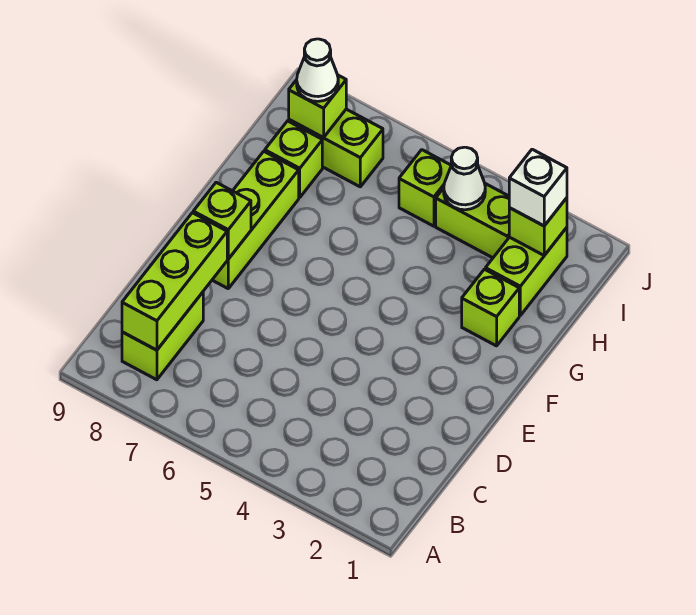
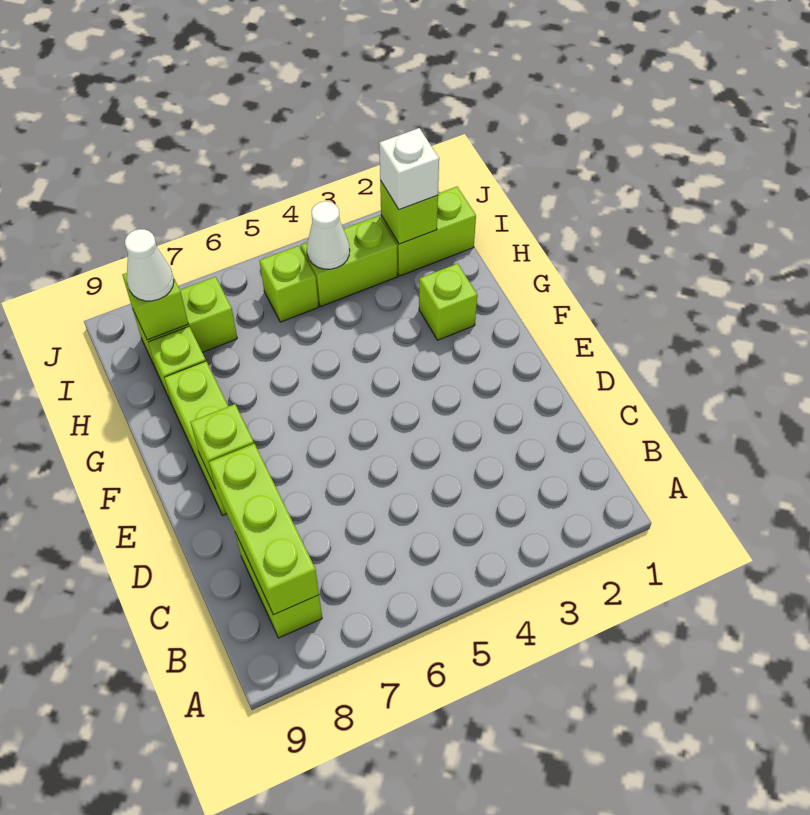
lime 1x2 brick [485,228,567,315] -> lime 1x2 brick turned to [381,187,476,276]

